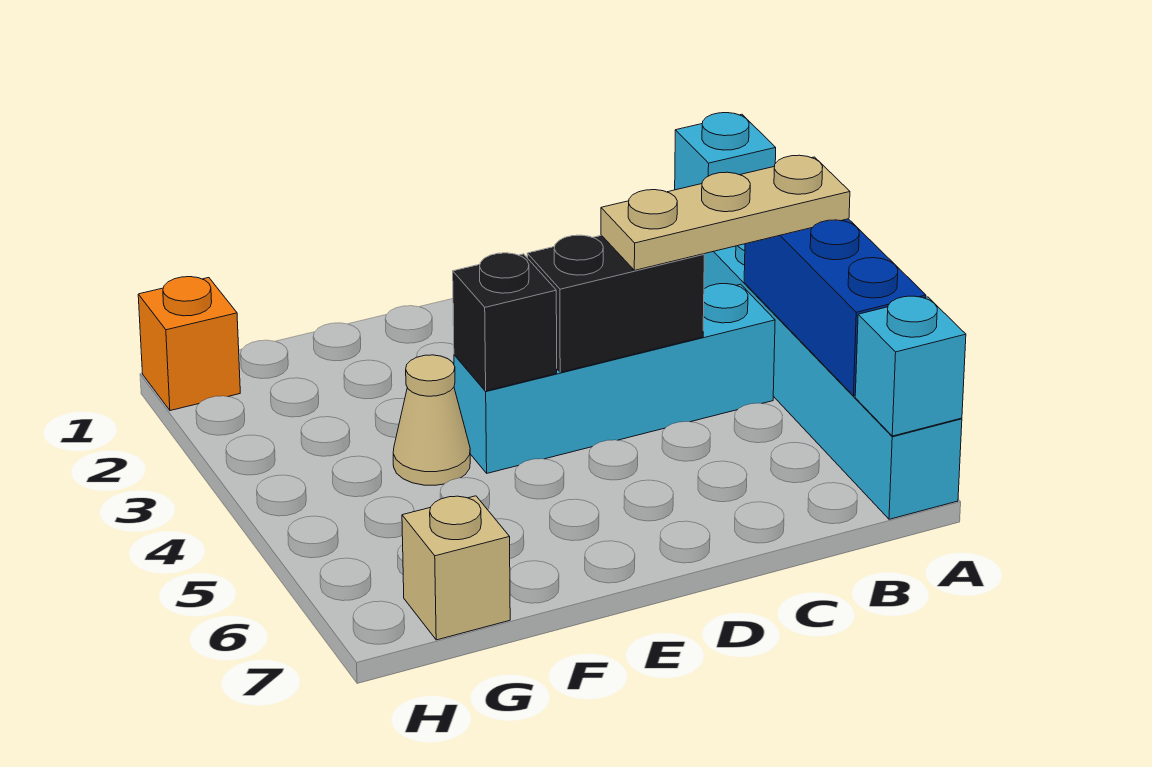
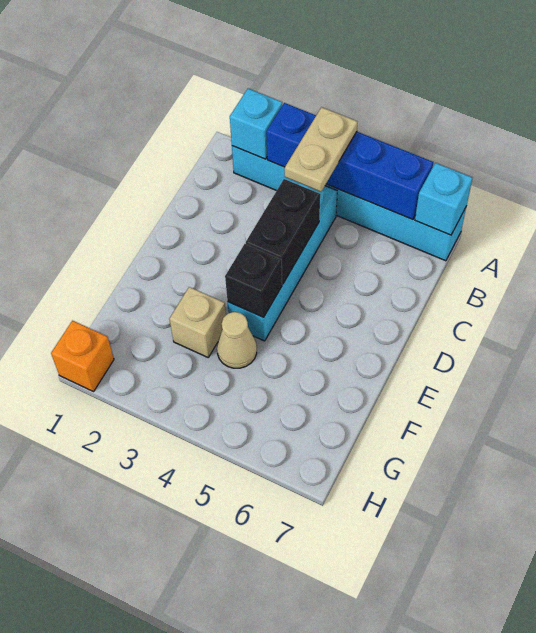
blue 1x3 brick [744,219,926,396] -> blue 1x4 brick [266,103,433,220]
tan 1x3 plate [601,155,850,270] -> tan 1x2 plate [285,107,357,192]
tan 1x1 brick [402,496,510,640] -> tan 1x1 brick moved to [169,287,226,357]

